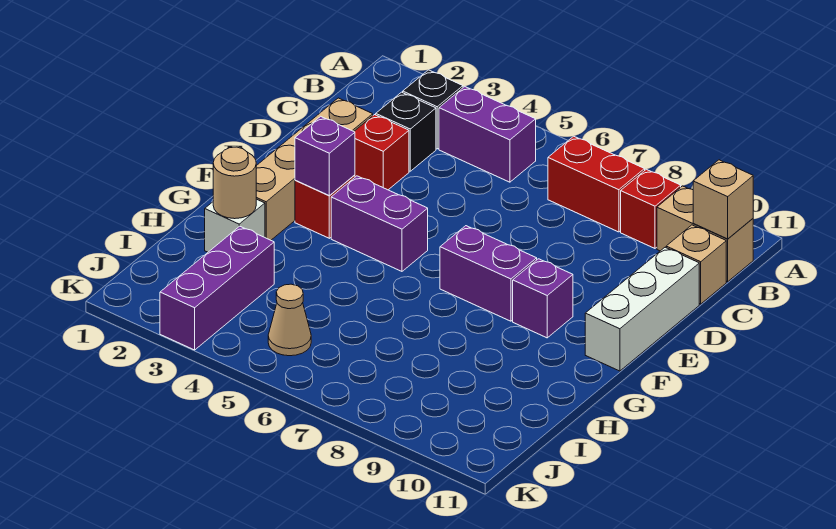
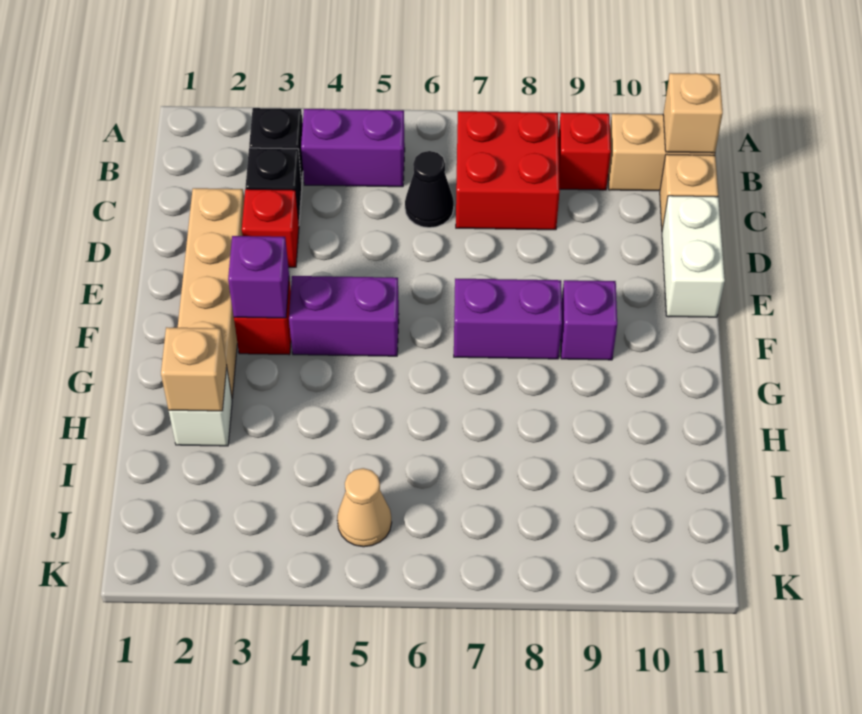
red 1x2 brick [548,136,645,232] -> red 2x2 brick [456,111,560,230]
none -> black 1x1 cone [405,151,454,228]
white 1x3 brick [585,247,699,371] -> white 1x2 brick [662,196,725,317]
tan 1x1 round brick [213,147,256,219] -> tan 1x1 brick [161,327,227,411]
purple 1x3 brick [160,226,274,350] -> none

